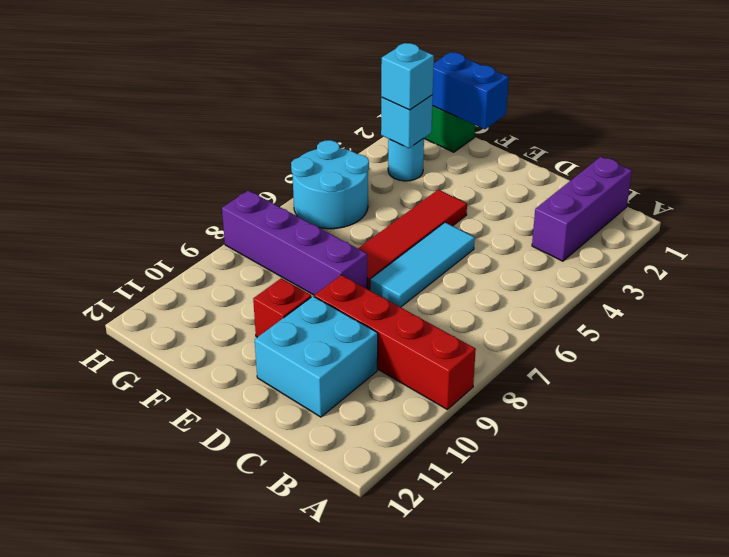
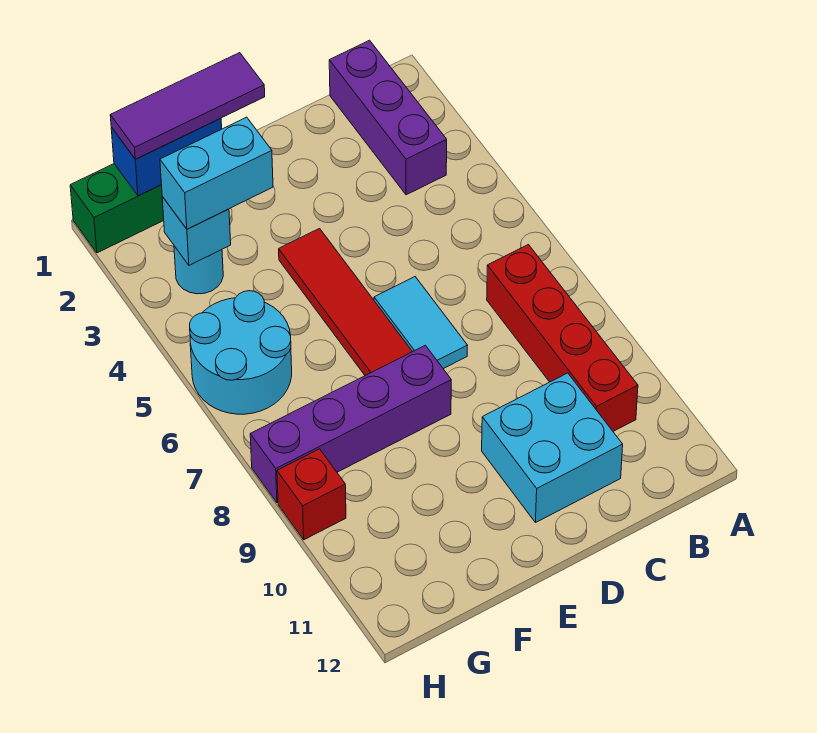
red 1x4 brick [314,275,476,409] -> red 1x4 brick turned to [487,245,638,431]
cyan 1x3 tile [370,223,475,307] -> cyan 1x2 tile [374,277,468,369]
none -> purple 1x3 tile [110,53,265,159]
red 1x1 brick [253,278,311,337] -> red 1x1 brick moved to [277,449,346,540]
cyan 1x1 brick [381,43,434,110] -> cyan 1x2 brick [160,117,273,229]

